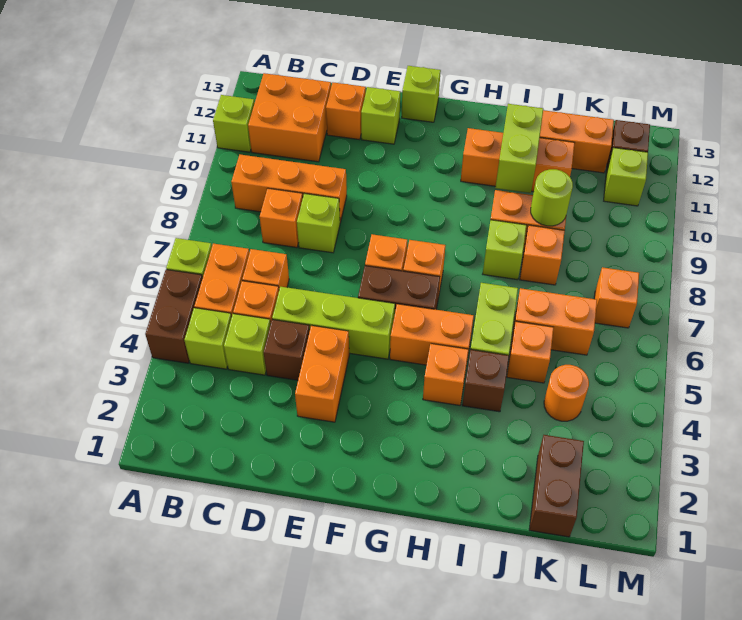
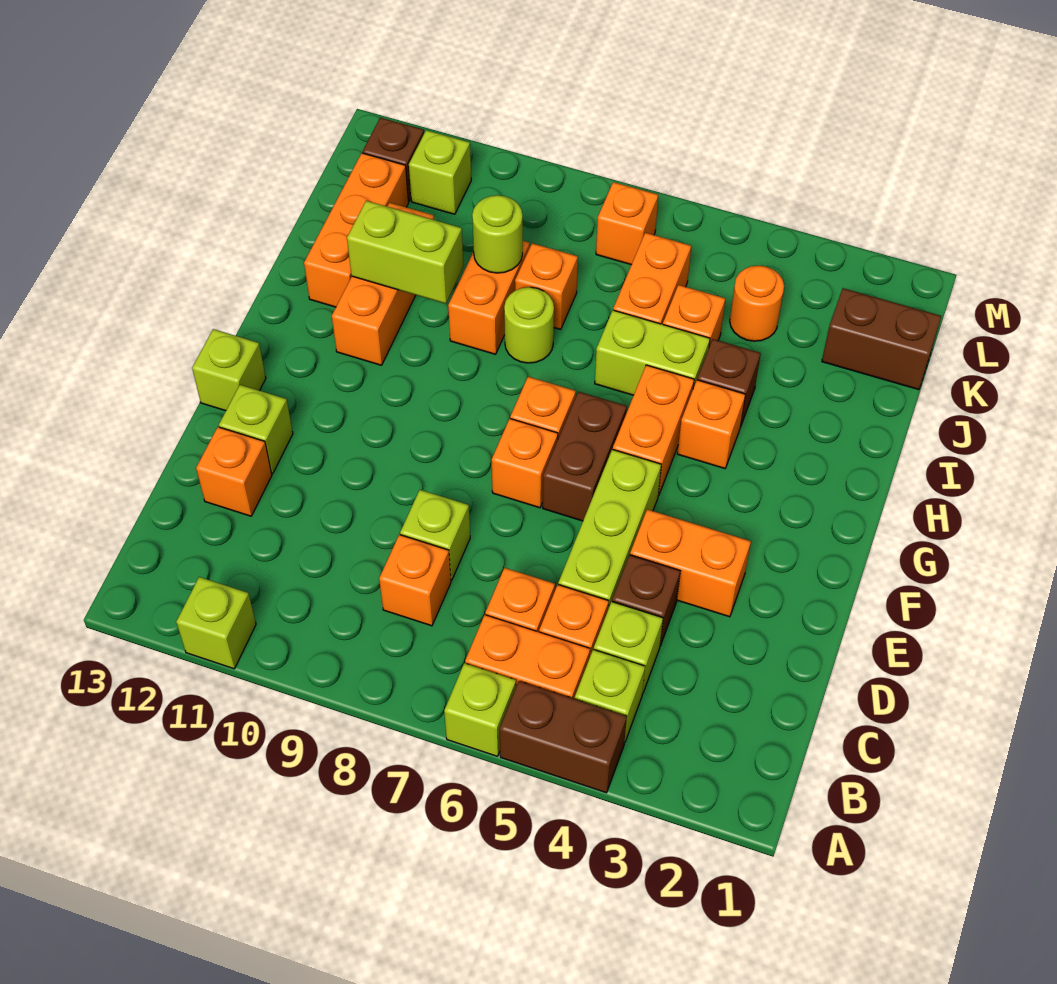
orange 1x3 brick [231,155,347,223] -> none
orange 2x2 brick [248,73,331,162] -> none
lime 1x1 brick [483,220,526,280] -> lime 1x1 round brick [504,287,554,363]

